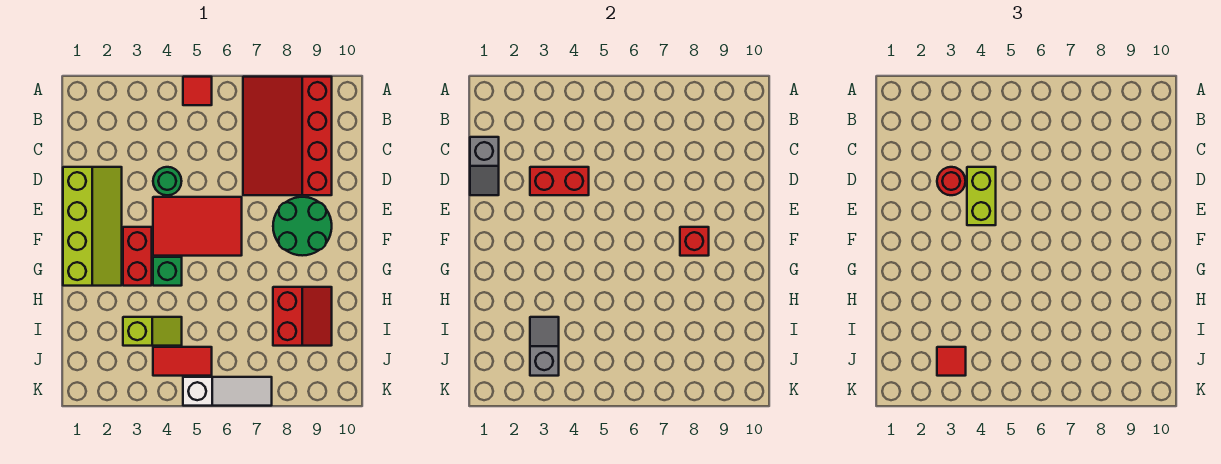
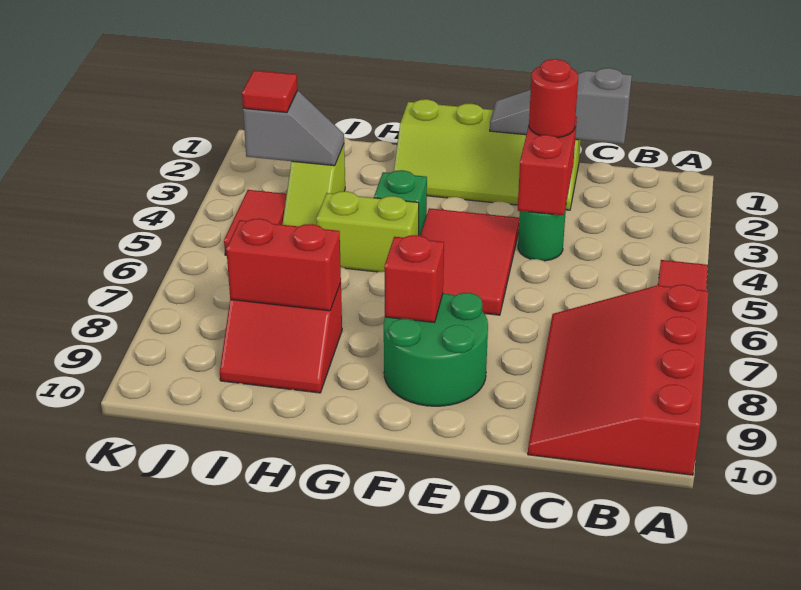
red 3x4 slope [243,77,332,195] -> red 3x4 slope turned to [528,285,708,475]
grey 1x2 slope [470,137,499,195] -> grey 1x3 slope [490,68,632,144]
lime 1x2 brick [967,167,996,225] -> lime 1x2 brick moved to [316,191,419,272]
red 1x2 brick [123,227,152,286] -> red 1x2 brick moved to [226,219,341,311]
white 1x3 slope [183,377,272,406] -> none

